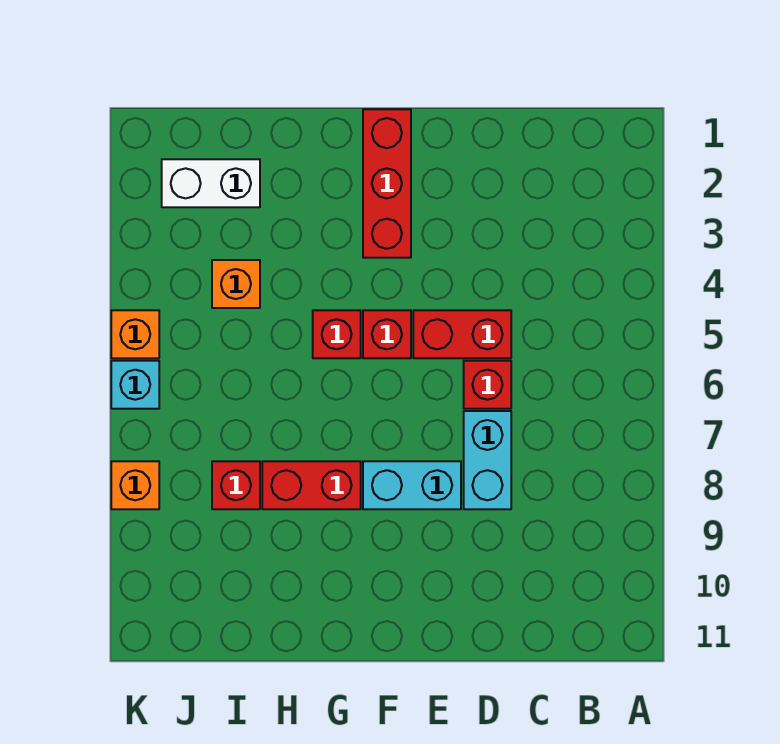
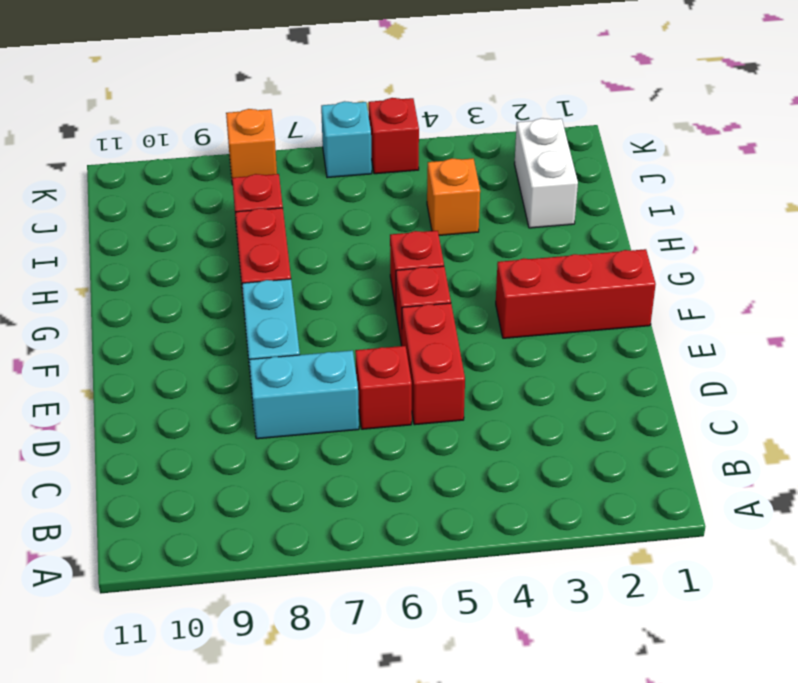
orange 1x1 brick [111,310,159,358] -> red 1x1 brick [369,98,419,174]

